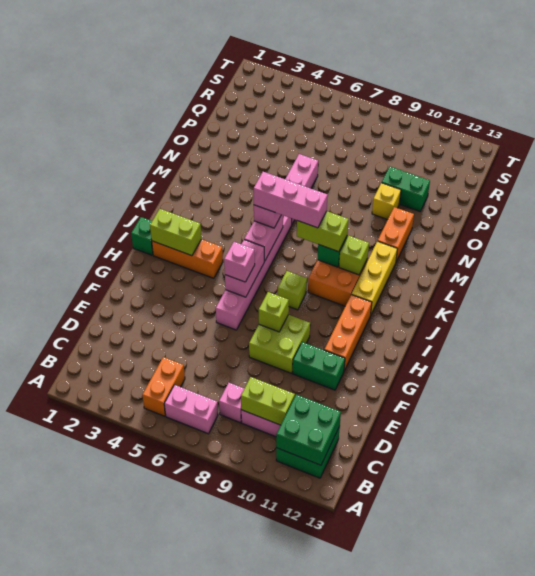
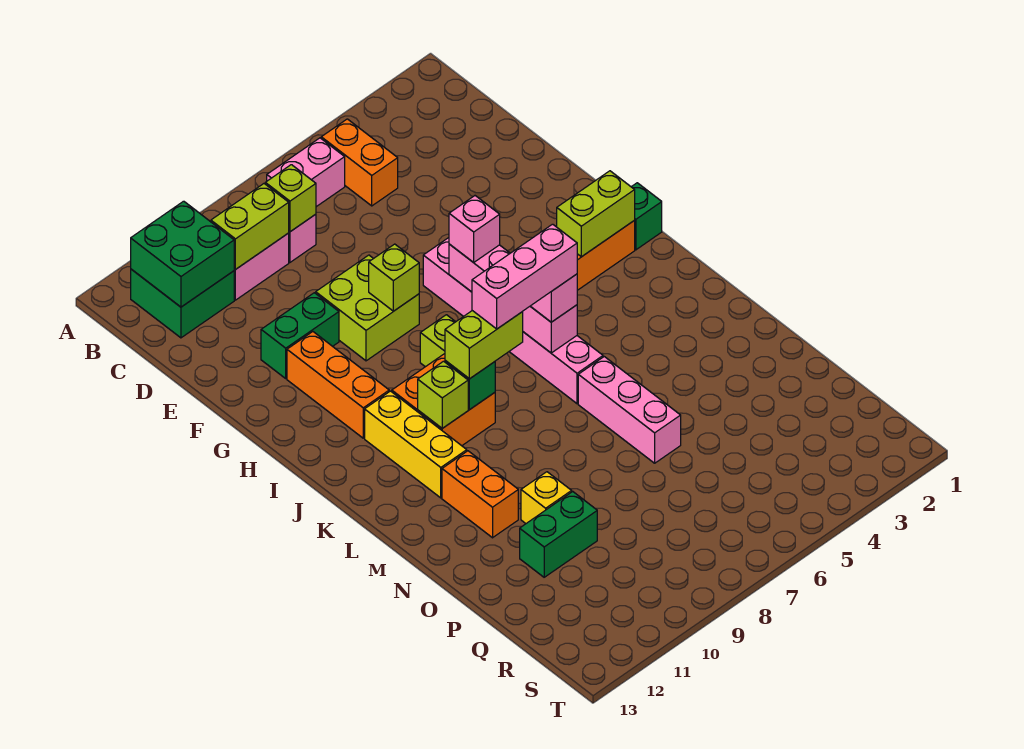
none -> lime 1x1 brick [265,165,316,232]

